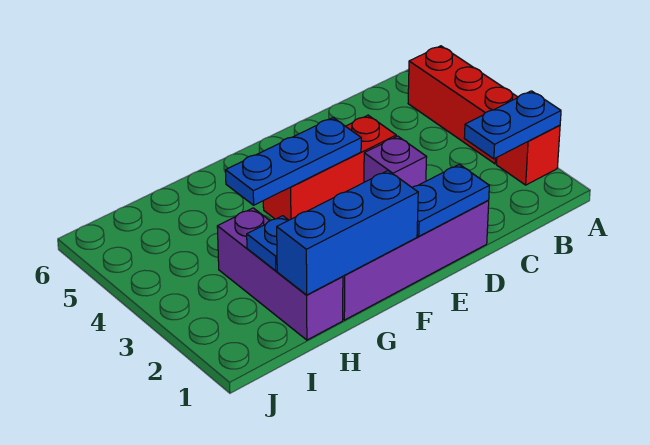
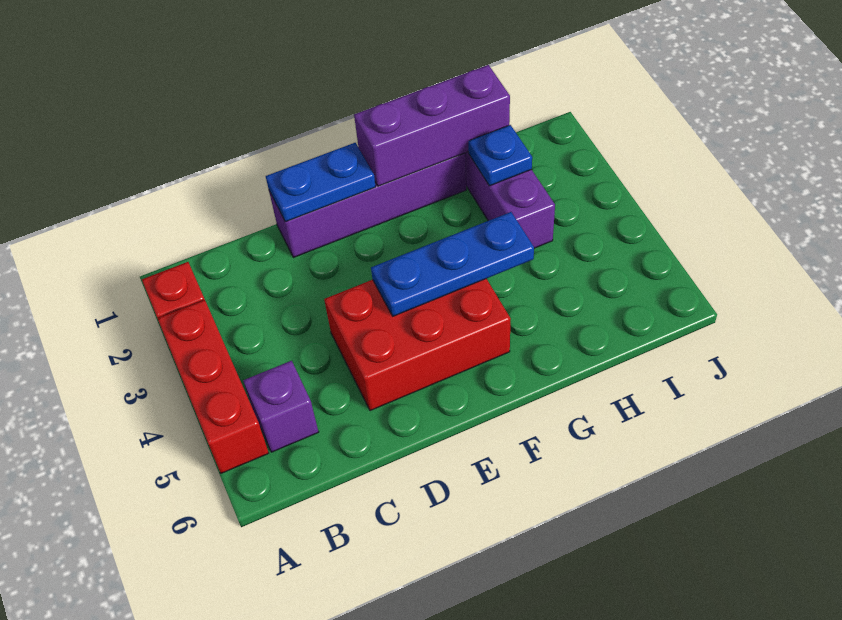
blue 1x2 plate [464,91,561,159] -> none
purple 1x1 brick [364,136,427,187] -> purple 1x1 brick moved to [243,361,318,452]
red 1x3 brick [263,115,396,220] -> red 2x3 brick [324,279,511,411]
blue 1x3 brick [277,171,418,295] -> purple 1x3 brick [354,65,510,186]

